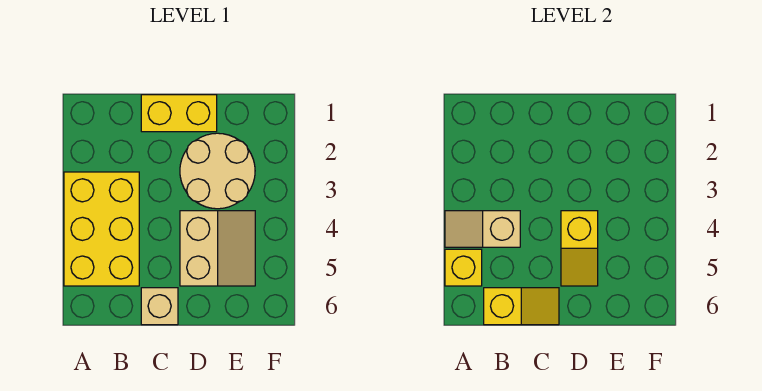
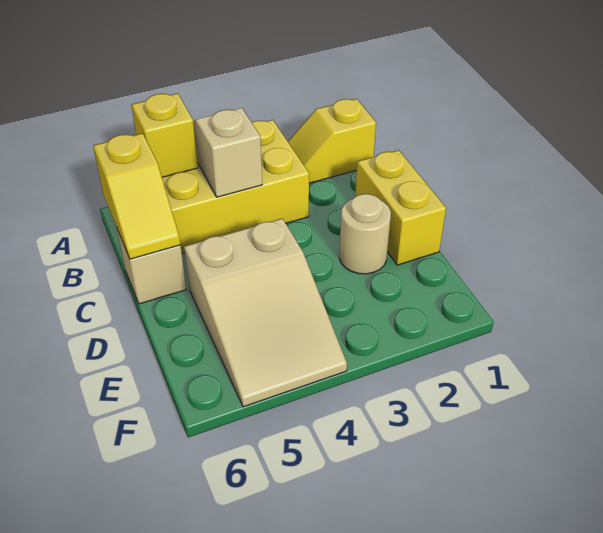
tan 2x2 round brick [180,133,255,209] -> tan 1x1 round brick [339,194,391,274]
tan 2x2 slope [180,211,255,286] -> tan 2x3 slope [184,218,347,407]
yellow 1x2 slope [561,211,598,286] -> yellow 1x2 slope moved to [288,99,376,183]

